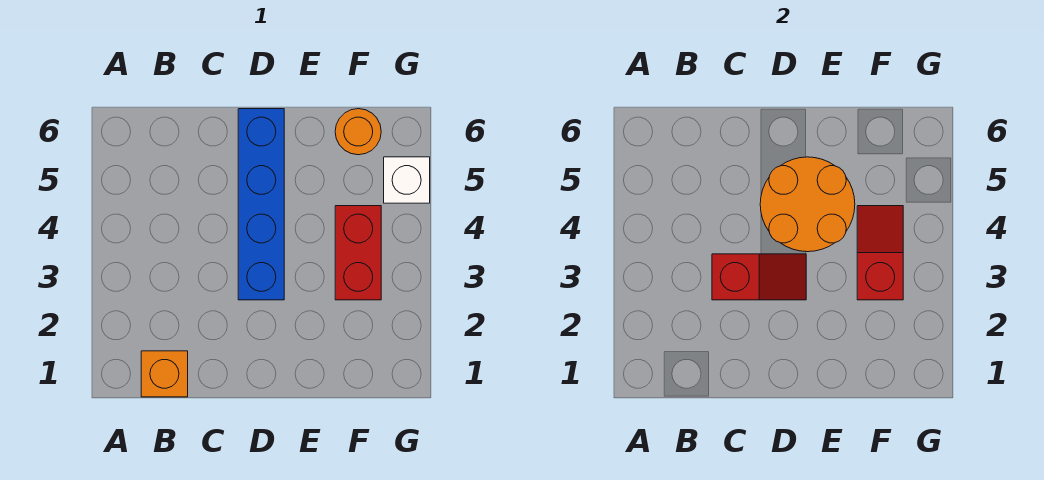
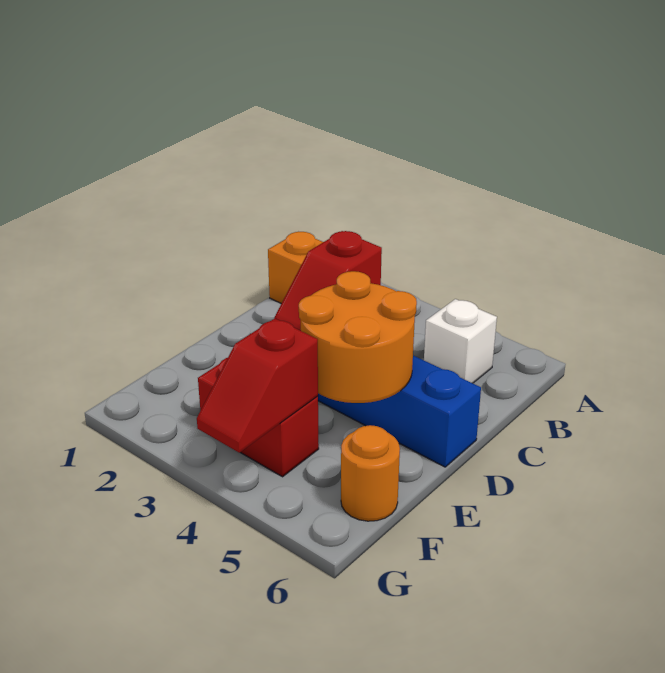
red 1x2 slope [857,206,903,300] -> red 1x2 slope turned to [197,318,318,453]
white 1x1 brick [384,157,430,203] -> white 1x1 brick moved to [424,299,497,383]

